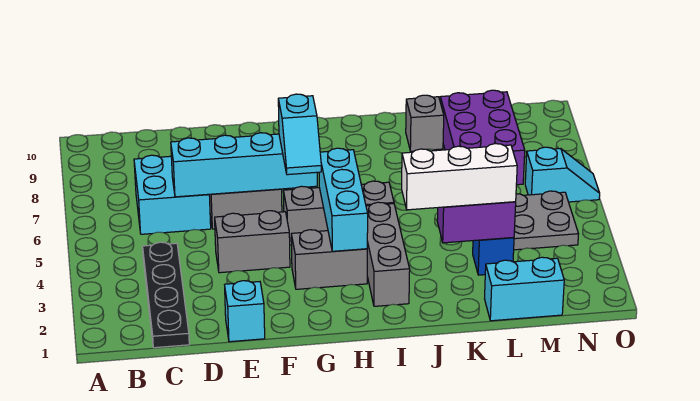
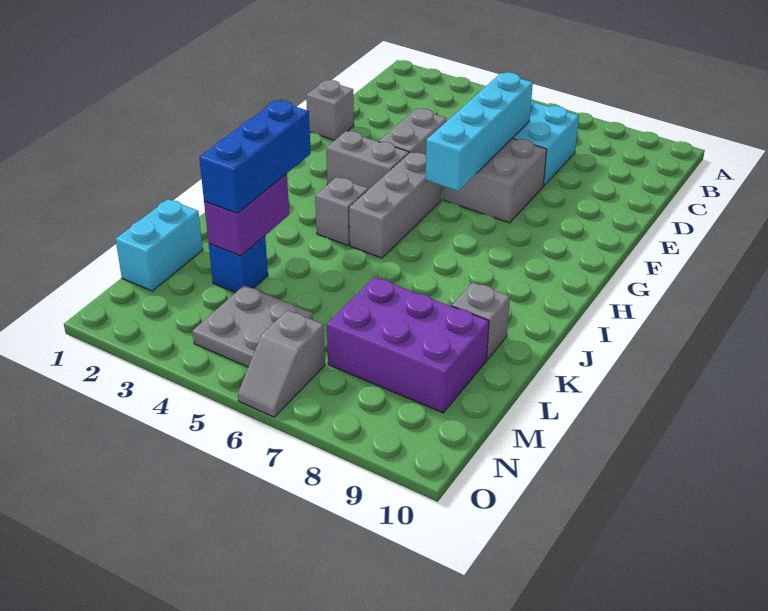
black 1x4 plate [143,242,189,348] -> none
cyan 1x1 brick [225,281,265,342] -> grey 1x1 brick [306,80,354,140]
grey 1x2 brick [291,230,367,289] -> grey 1x2 brick turned to [326,131,409,190]
cyan 1x2 slope [278,94,321,175] -> none
cyan 1x3 brick [319,148,368,251] -> none
grey 1x3 brick [366,202,410,306] -> grey 1x1 brick [315,177,368,245]
white 1x3 brick [402,144,517,210] -> blue 1x3 brick [199,100,311,213]
cyan 1x2 slope [525,147,600,202] -> grey 1x2 slope [238,310,325,417]

